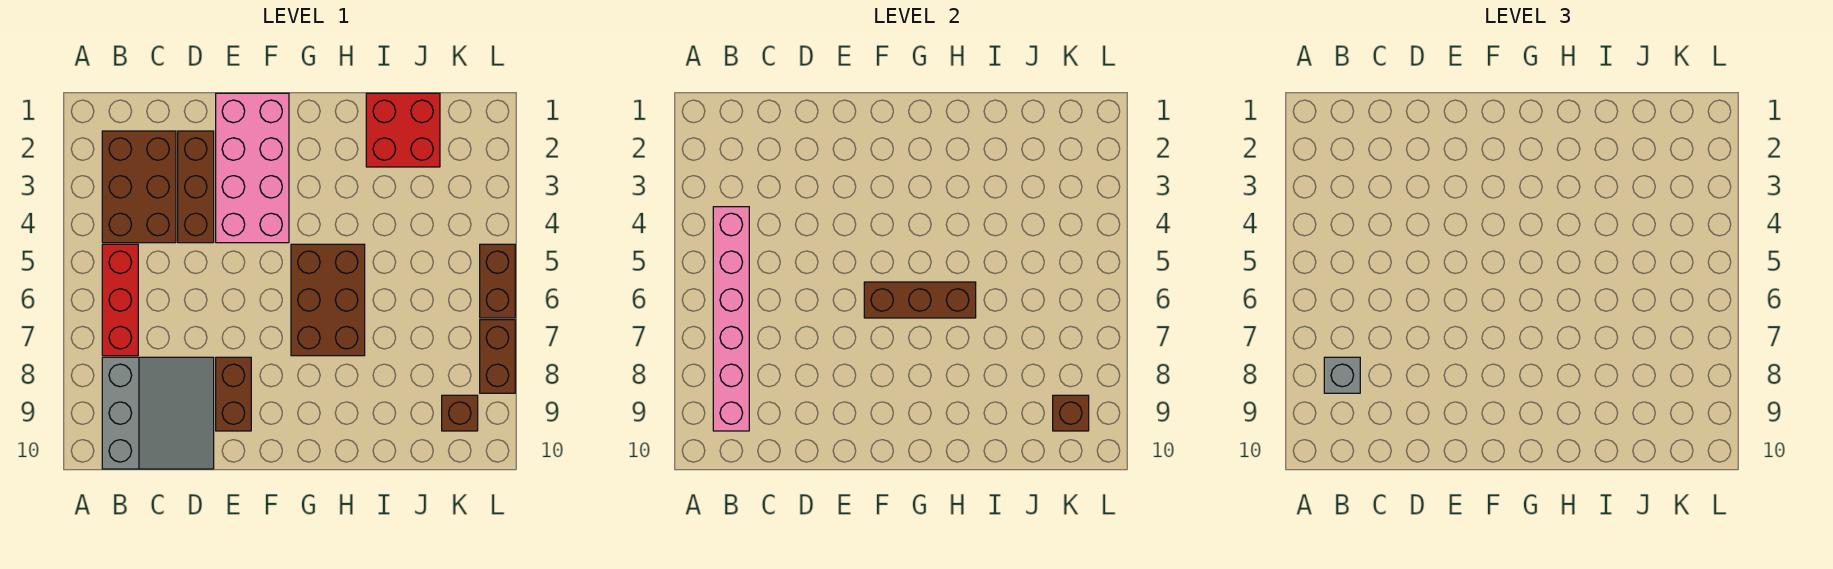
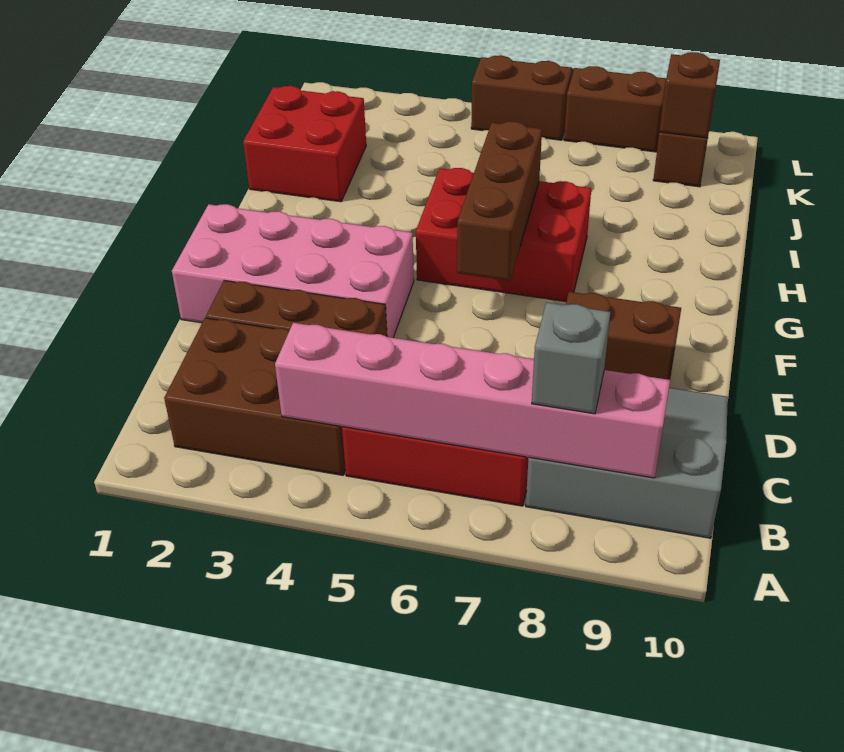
brown 2x3 brick [291,244,365,356] -> red 2x3 brick [416,168,591,301]

